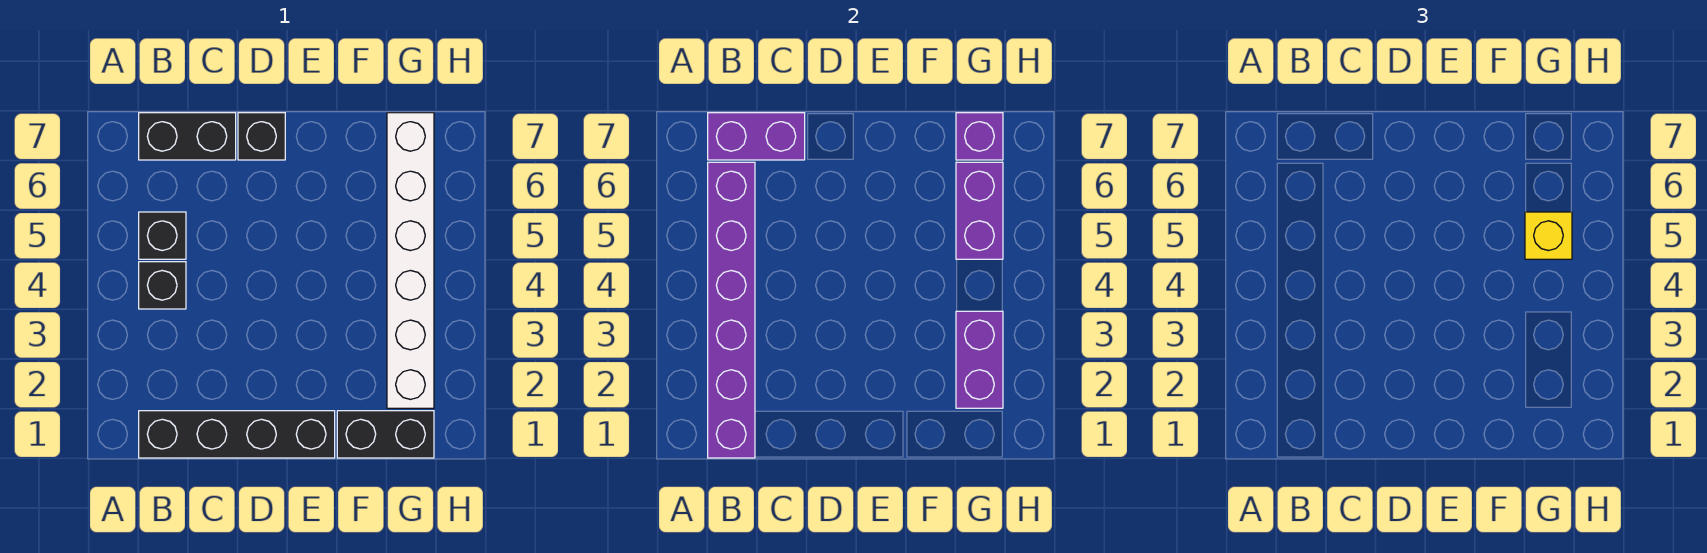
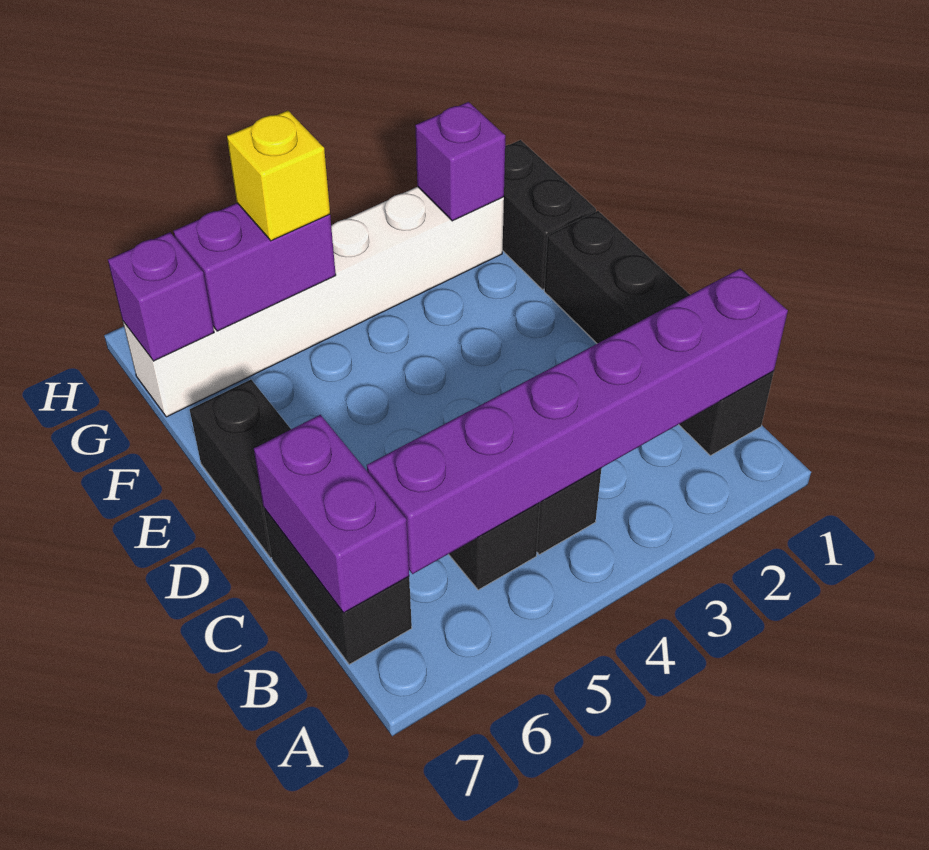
black 1x1 brick [238,113,285,160] -> black 1x2 brick [190,380,291,558]
purple 1x2 brick [956,311,1003,408] -> purple 1x1 brick [415,102,505,221]

